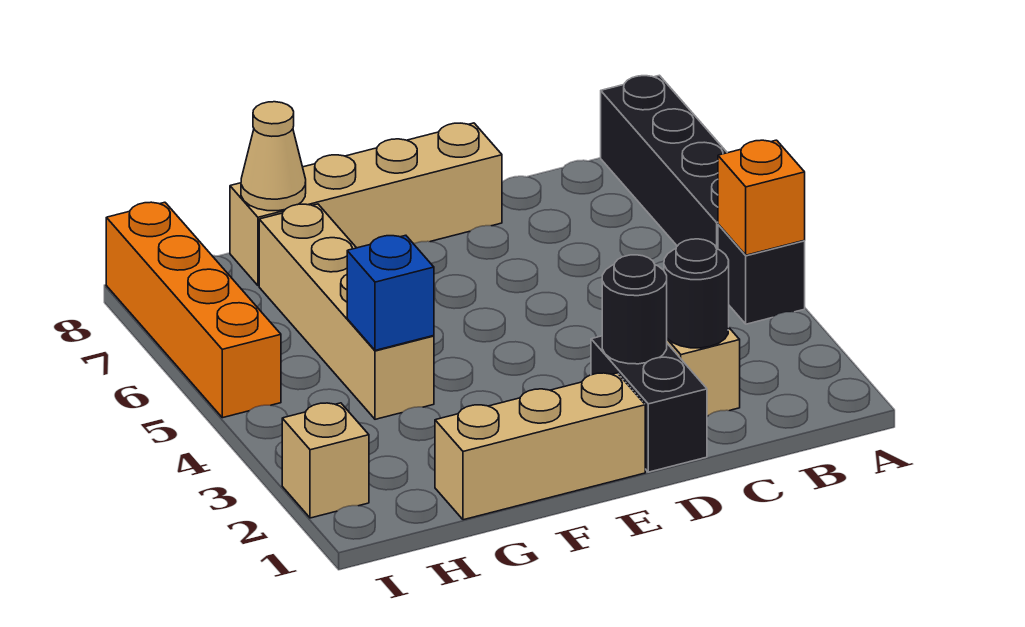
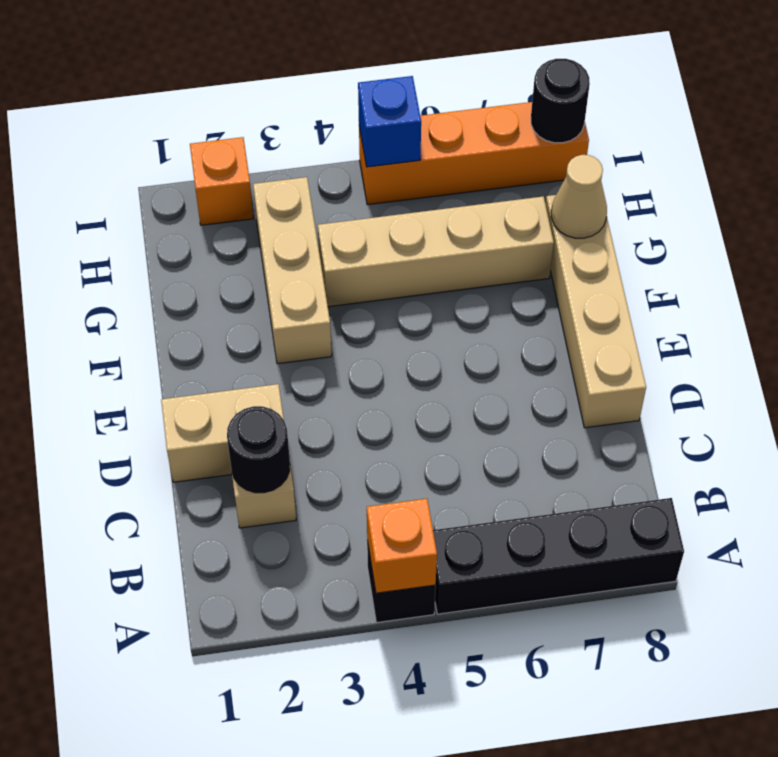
black 1x2 brick [591,336,707,472] -> tan 1x2 brick [161,384,284,482]
black 1x1 round brick [602,255,667,364] -> black 1x1 round brick moved to [531,59,590,143]
tan 1x3 brick [435,373,645,520] -> tan 1x3 brick moved to [253,177,332,364]
blue 1x1 brick [347,235,434,350] -> blue 1x1 brick moved to [358,76,421,167]
tan 1x1 brick [282,403,369,518] -> orange 1x1 brick [190,137,253,225]

